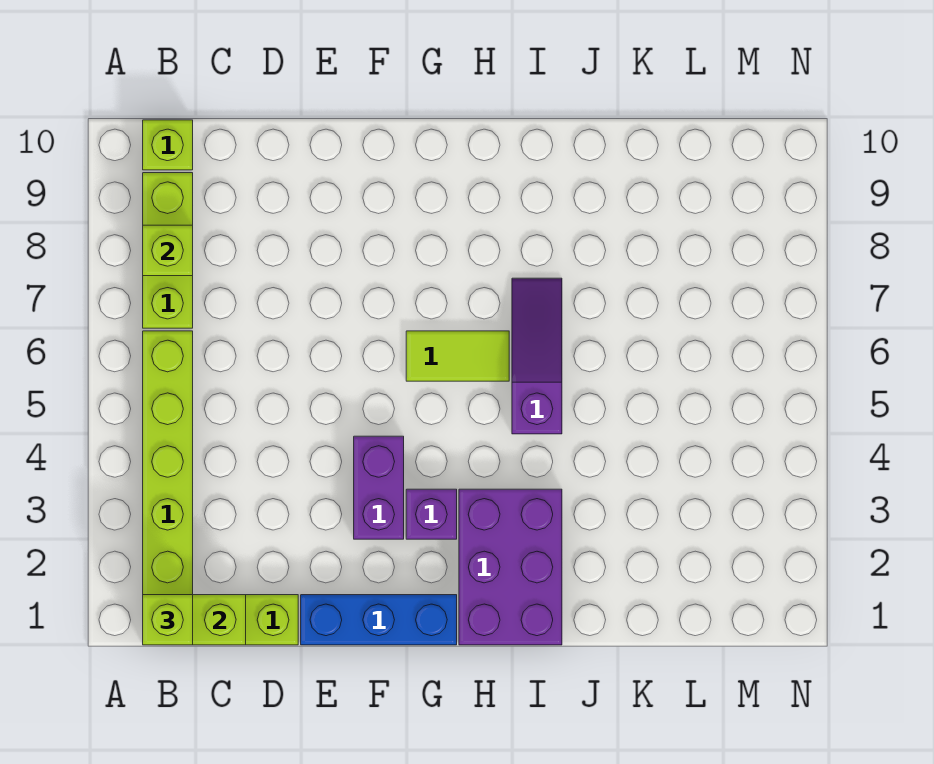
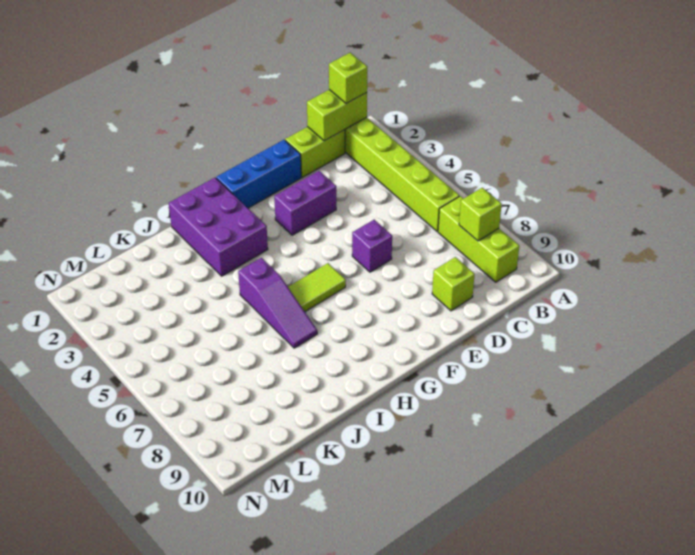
lime 1x1 brick [143,120,193,170] -> lime 1x1 brick moved to [432,257,475,311]
purple 1x2 brick [354,436,404,539] -> purple 1x2 brick turned to [274,171,336,235]
purple 1x1 brick [406,489,457,539] -> purple 1x1 brick moved to [352,220,392,272]

